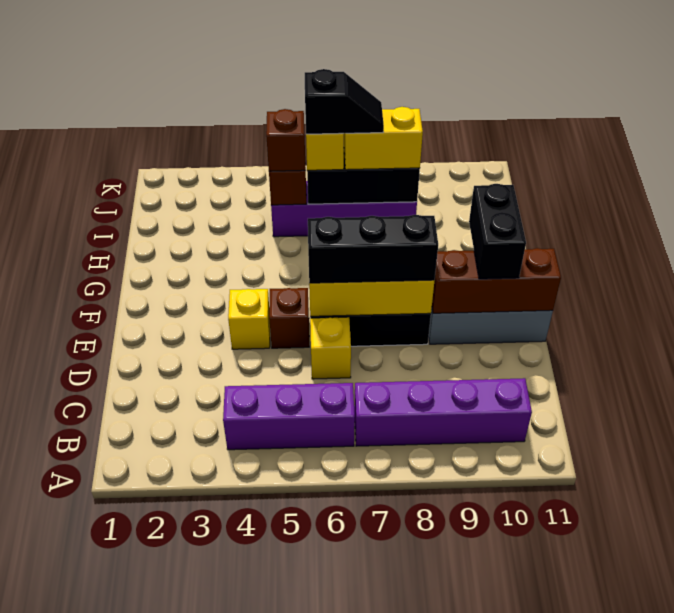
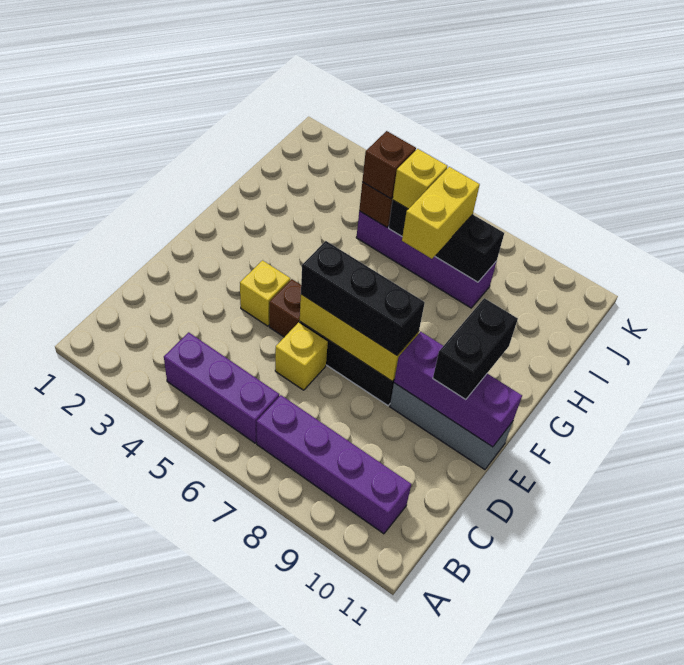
brown 1x3 brick [432,248,561,313] -> purple 1x3 brick [394,332,522,447]
black 1x2 slope [305,69,384,134] -> none
yellow 1x2 brick [344,107,423,170] -> yellow 1x2 brick turned to [402,167,480,259]

